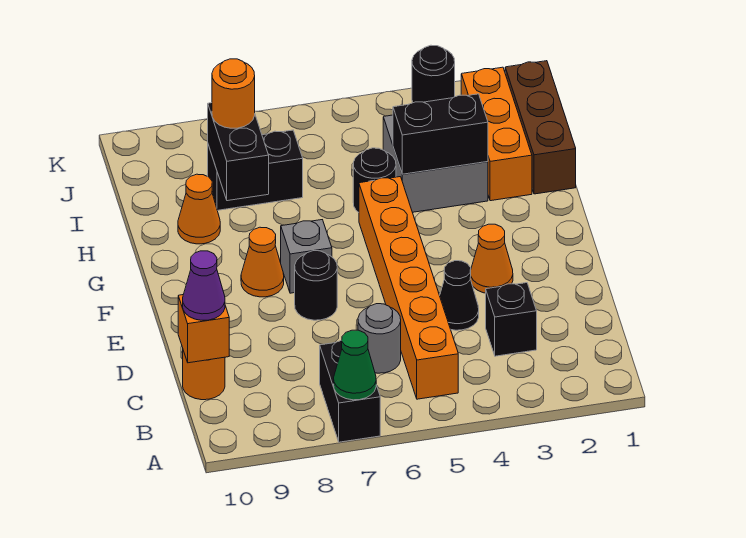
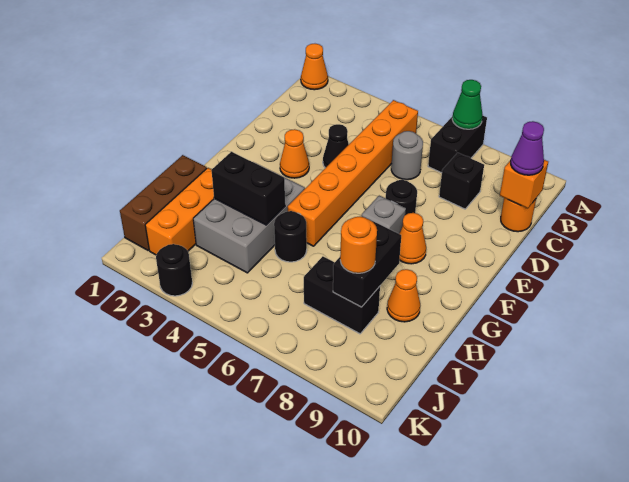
none -> orange 1x1 cone [301,44,328,90]
black 1x1 brick [486,283,537,356] -> black 1x1 brick moved to [439,153,484,209]
grey 2x2 brick [383,115,488,212] -> grey 2x3 brick [193,176,305,273]

